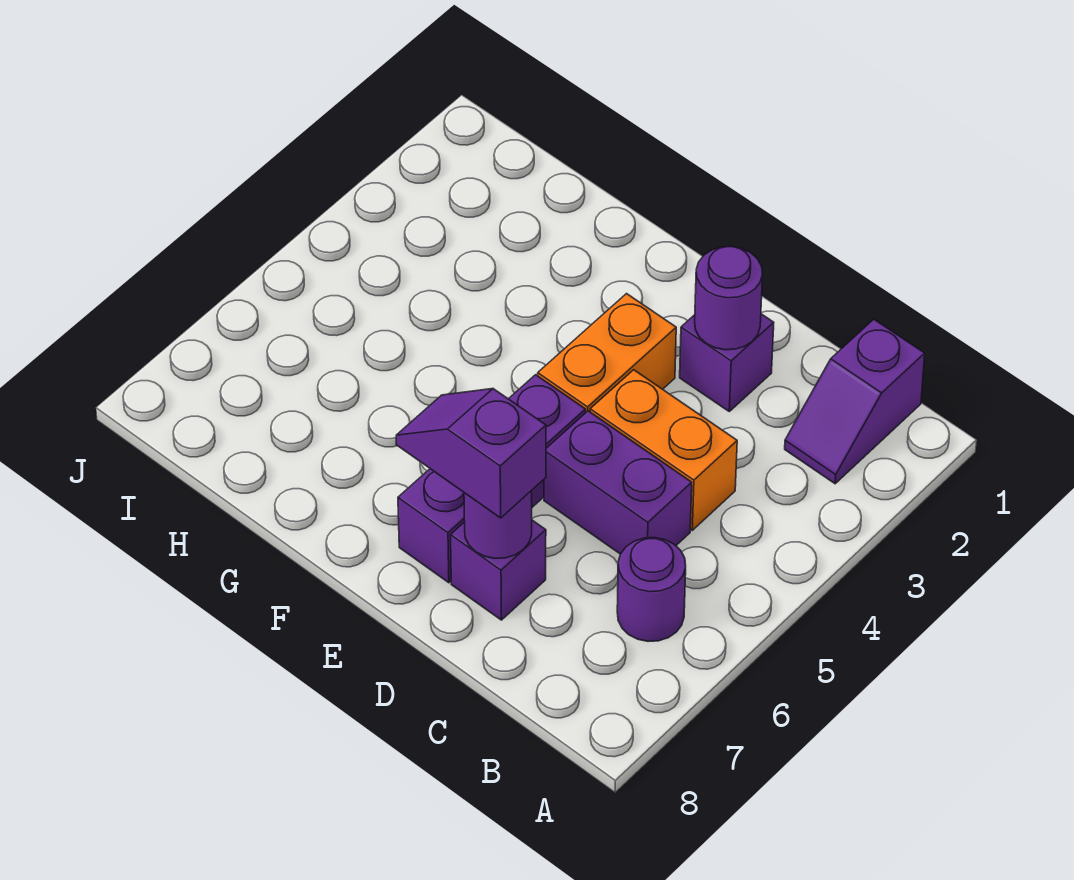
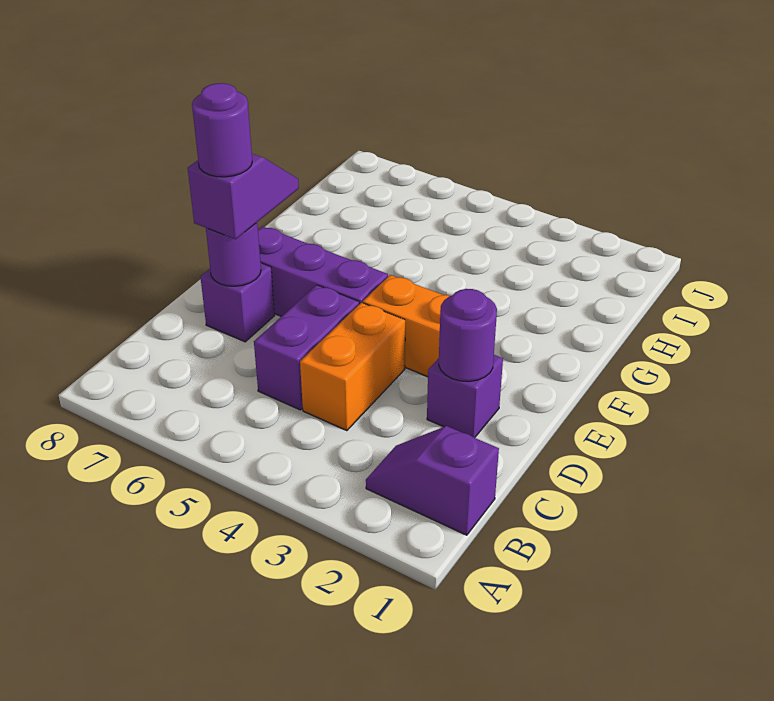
purple 1x1 round brick [617,538,686,641] -> purple 1x1 round brick moved to [192,83,252,177]

